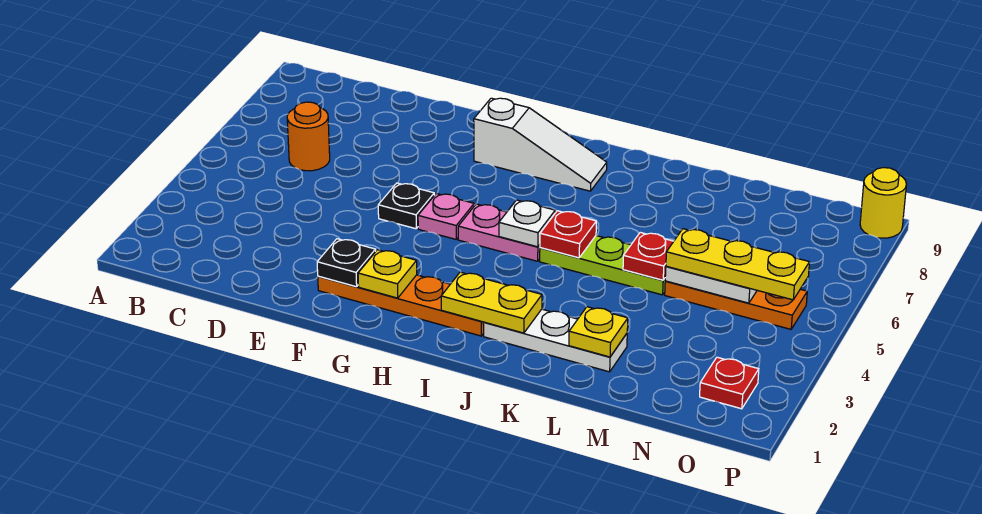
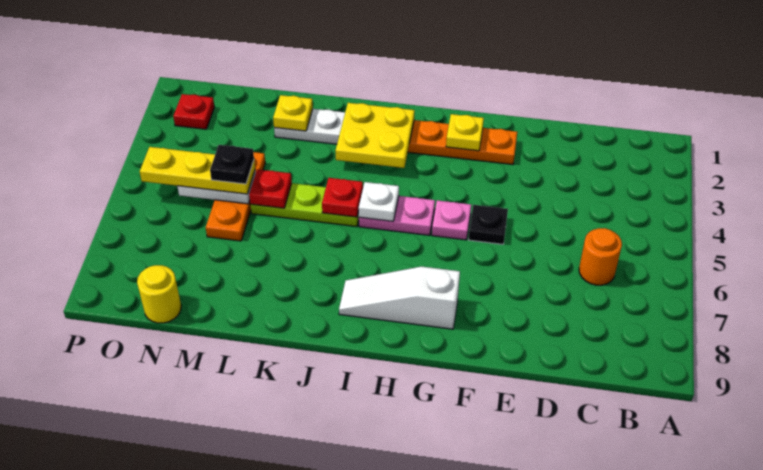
black 1x1 plate [317,239,376,287] -> black 1x1 plate moved to [210,145,254,184]
yellow 1x2 plate [441,272,542,333] -> yellow 2x2 plate [335,103,415,168]
orange 1x3 plate [665,281,807,329] -> orange 1x3 plate turned to [206,152,265,241]
yellow 1x1 round brick [860,168,906,238] -> yellow 1x1 round brick moved to [137,265,181,323]

